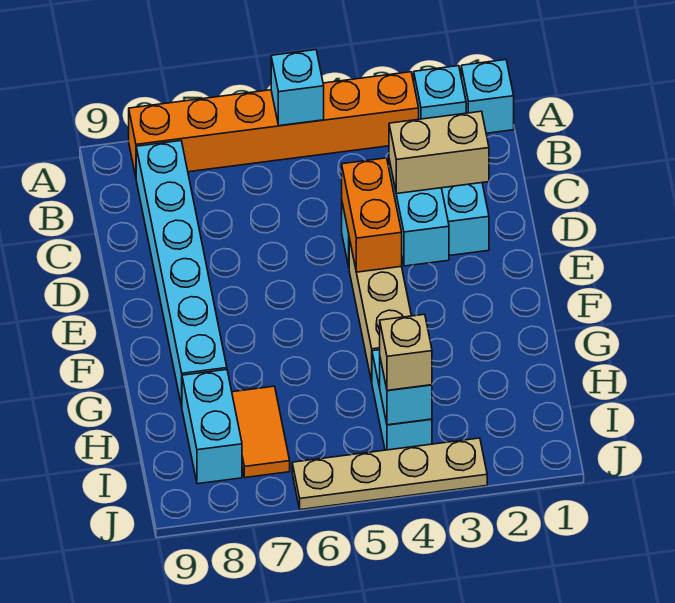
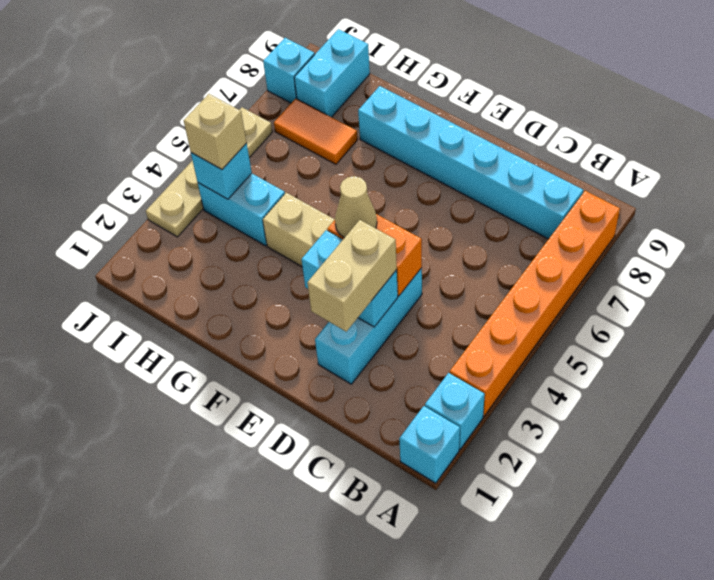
cyan 1x1 brick [271,50,324,126] -> cyan 1x1 brick moved to [263,38,315,103]
none -> tan 1x1 cone [335,176,377,238]
cyan 1x2 brick [182,370,242,484] -> cyan 1x2 brick turned to [294,29,370,117]

